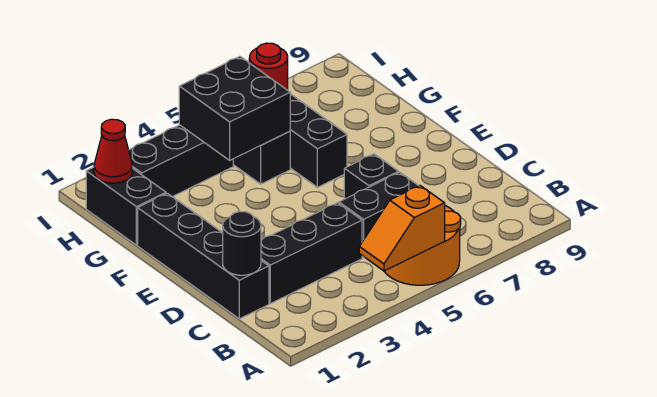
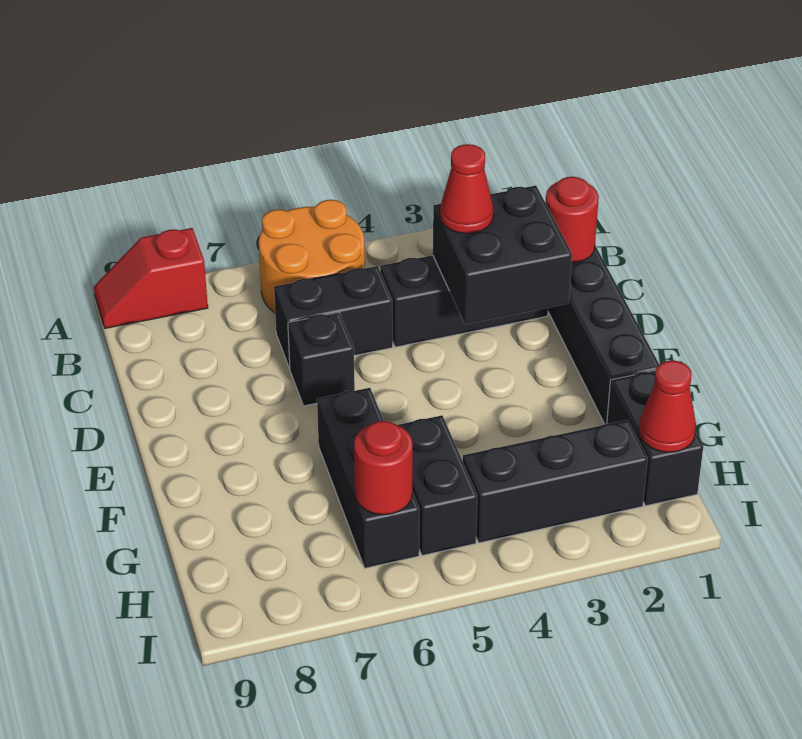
orange 1x2 slope [359,186,445,271] -> none
none -> red 1x2 slope [94,228,208,328]
black 1x1 round brick [223,212,261,275] -> red 1x1 round brick [545,177,599,263]
none -> red 1x1 cone [440,144,494,234]
black 2x2 brick [179,57,290,160] -> black 2x2 brick moved to [433,186,572,324]

